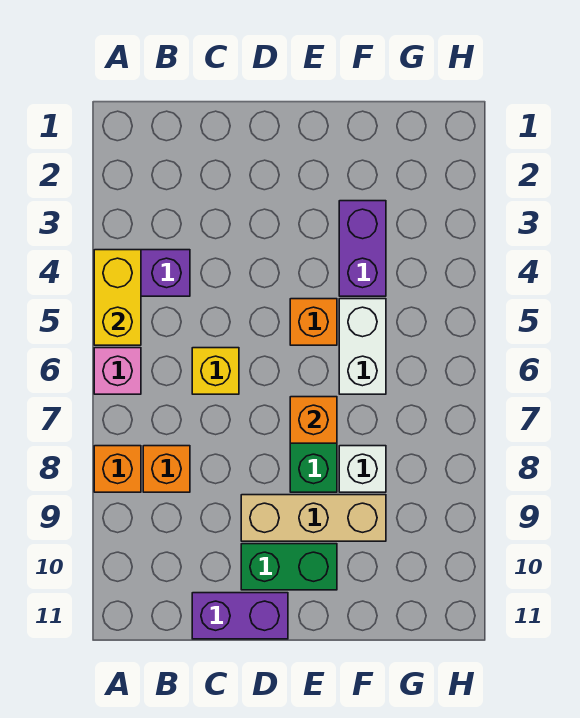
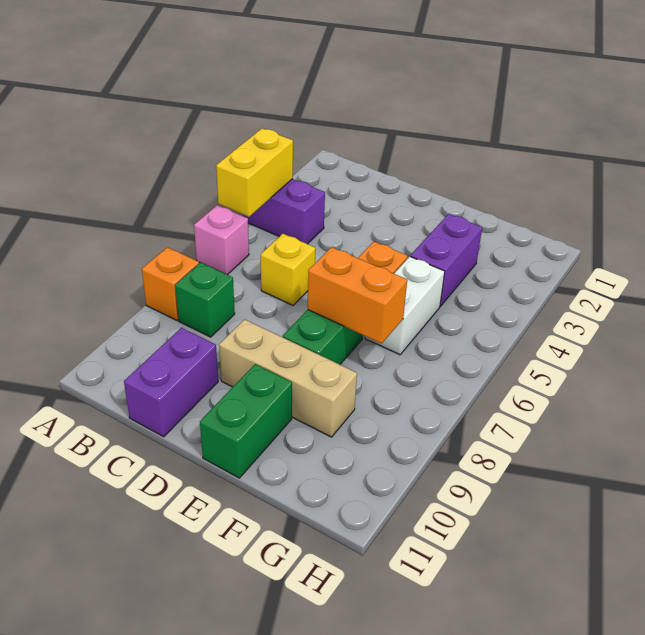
orange 1x1 brick [143,446,190,492] -> green 1x1 brick [175,263,235,337]
purple 1x2 brick [192,593,288,639] -> purple 1x2 brick turned to [124,328,218,437]
green 1x2 brick [241,544,337,590] -> green 1x2 brick turned to [200,364,292,478]
orange 1x1 brick [290,397,337,443] -> orange 1x2 brick [308,247,407,344]
white 1x1 brick [339,446,386,492] -> none

